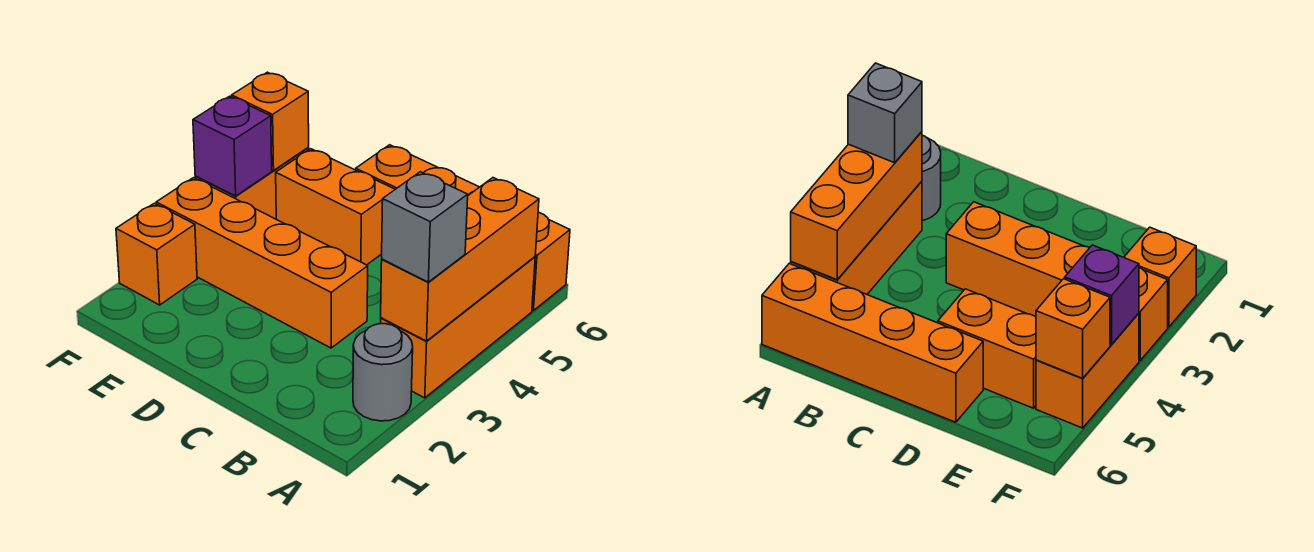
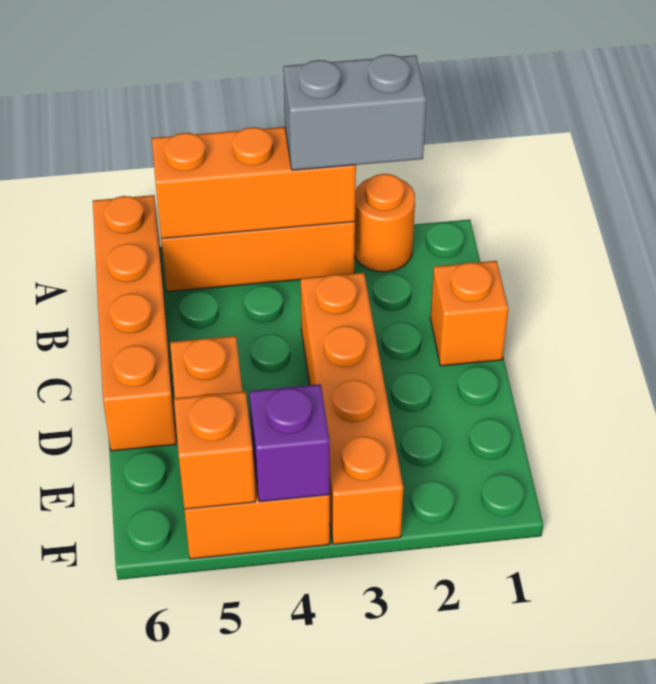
grey 1x1 round brick [353,324,413,421] -> orange 1x1 round brick [354,174,415,272]
grey 1x1 brick [382,172,468,282] -> grey 1x2 brick [283,55,426,170]
orange 1x1 brick [116,203,197,305] -> orange 1x1 brick moved to [430,261,508,366]

